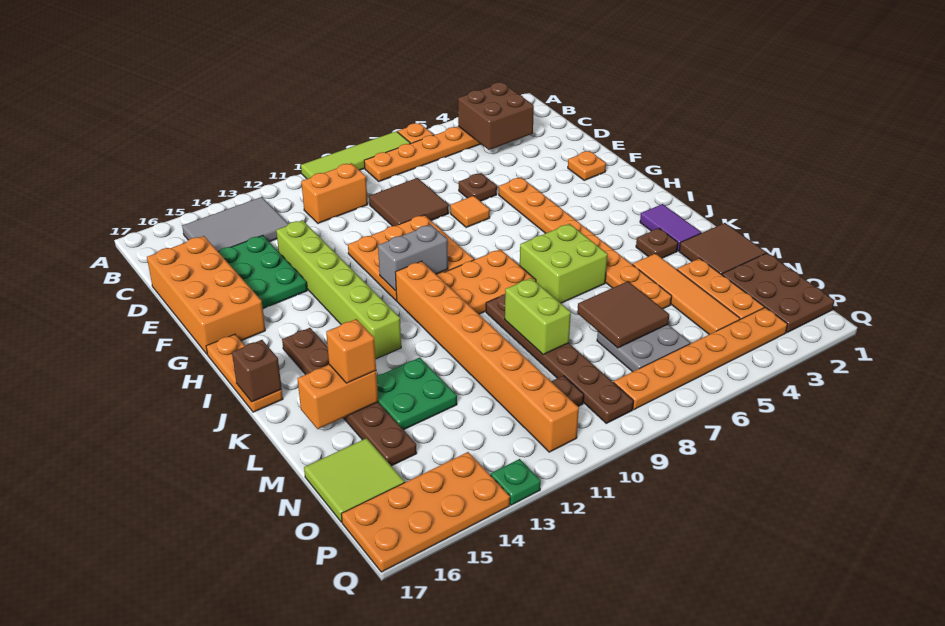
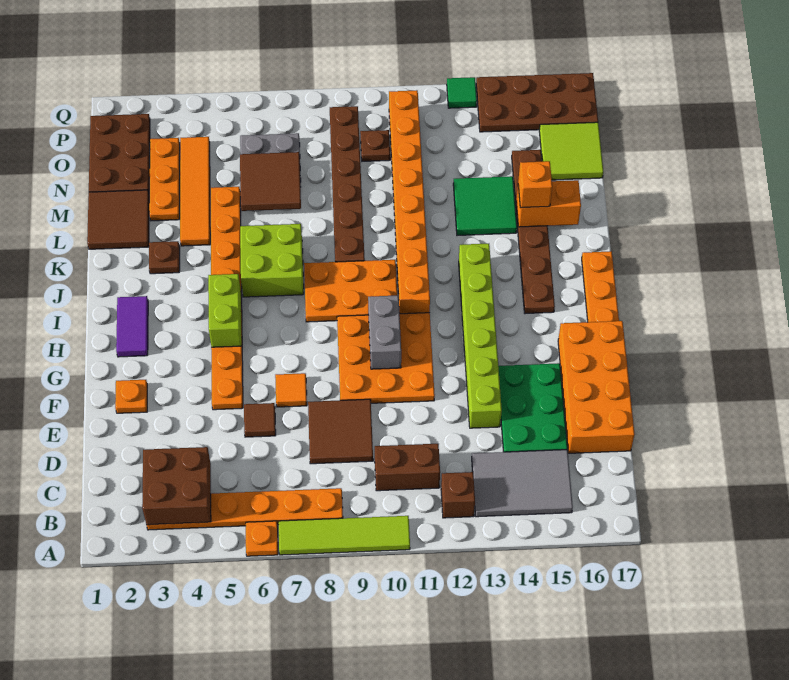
orange 1x2 brick [301,163,368,223] -> brown 1x2 brick [375,444,440,491]
brown 1x1 plate [459,173,497,201] -> brown 1x1 tile [244,403,276,437]
grey 1x2 brick [378,225,448,291] -> grey 1x2 brick turned to [368,295,401,369]
purple 1x2 tile [640,204,701,251] -> purple 1x2 tile moved to [116,296,148,357]
brown 1x1 brick [232,340,282,402] -> brown 1x1 brick moved to [441,472,475,518]
lime 1x2 brick [505,278,571,354] -> lime 1x2 brick moved to [208,274,242,347]
green 2x2 plate [377,358,457,430] -> green 2x2 tile [453,176,517,236]
orange 1x6 plate [614,307,787,410] -> none
orange 2x4 plate [341,452,510,572] -> brown 2x4 plate [476,73,598,132]
green 1x1 plate [491,459,541,505] -> green 1x1 tile [447,77,477,108]

